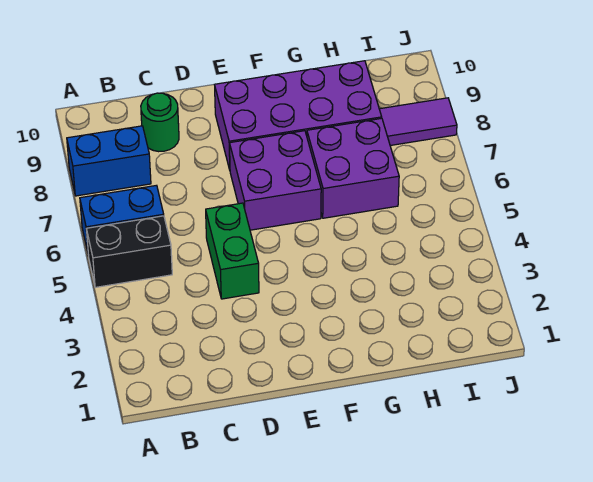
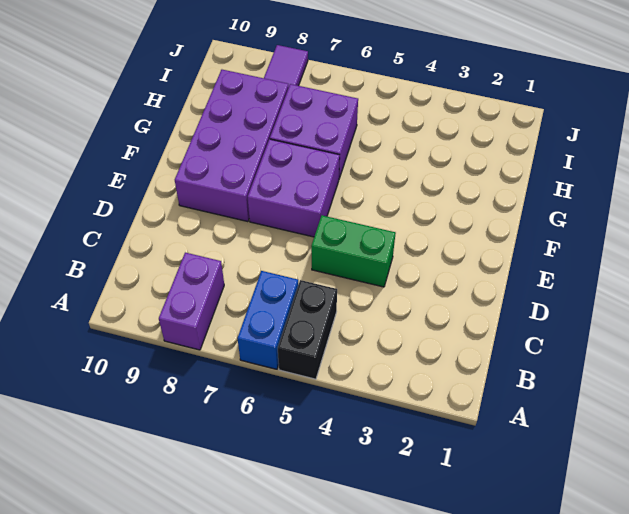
blue 1x2 brick [67,126,151,196] -> purple 1x2 brick [159,253,224,350]
green 1x1 round brick [141,93,179,152] -> none

